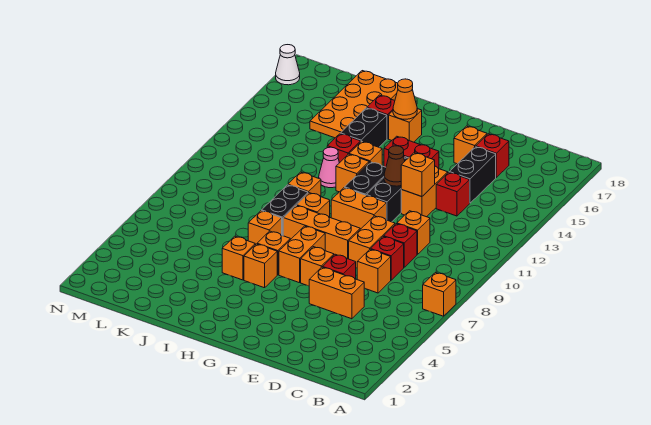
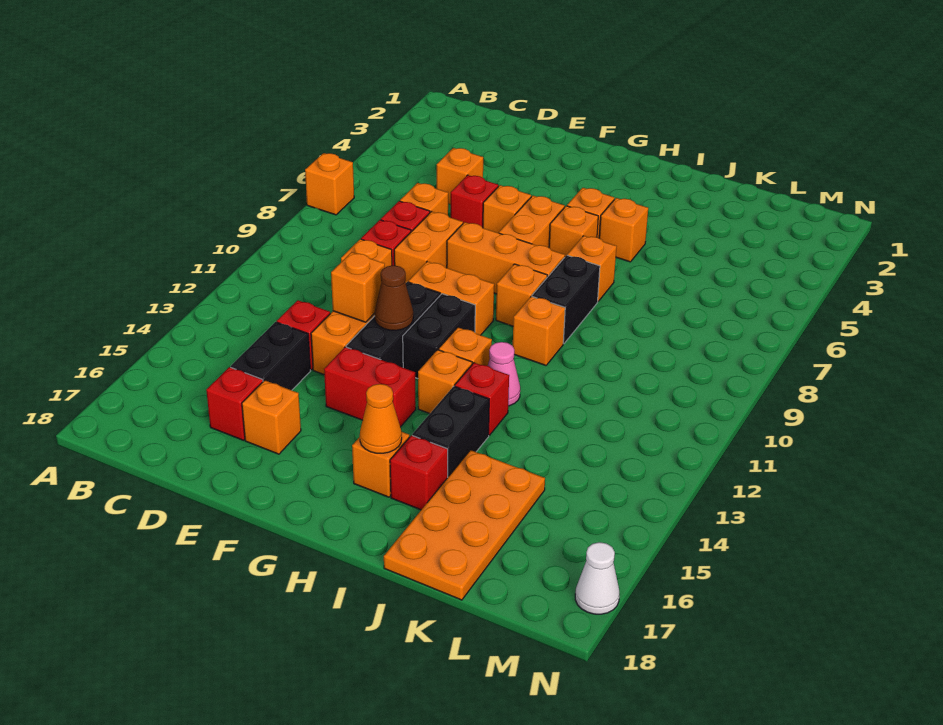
orange 1x2 brick [309,267,364,319] -> orange 1x1 brick [437,148,483,204]

